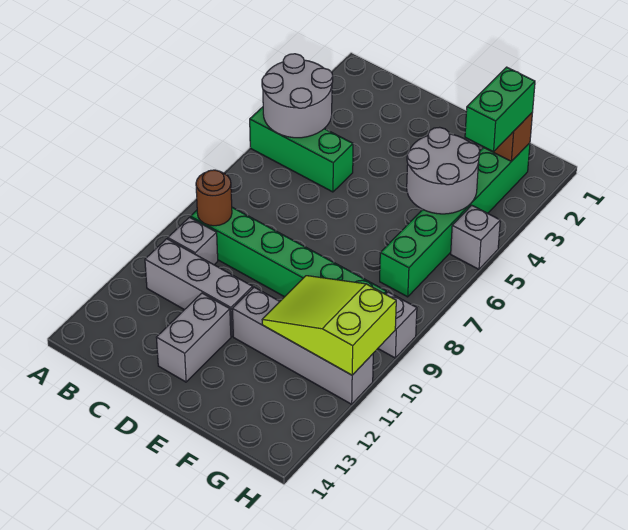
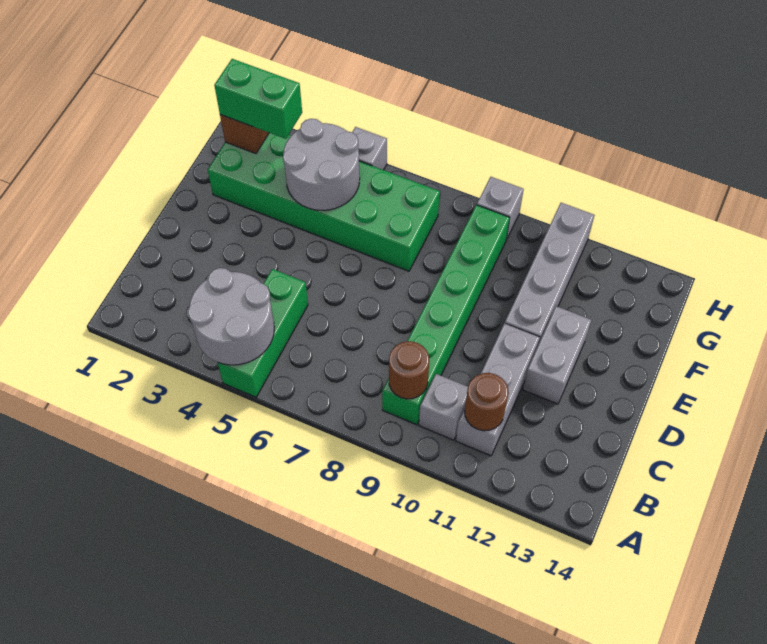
none -> brown 1x1 round brick [465,373,509,431]
grey 1x2 brick [156,293,231,382] -> grey 1x2 brick turned to [523,306,591,404]
lime 2x3 slope [262,276,396,375] -> none
green 1x6 brick [380,143,530,297] -> green 2x6 brick [208,133,440,271]

